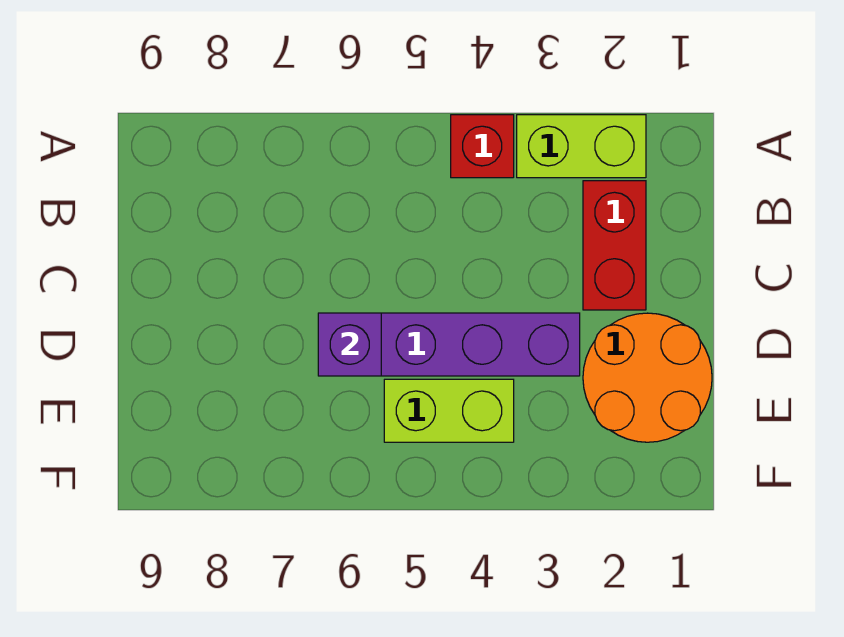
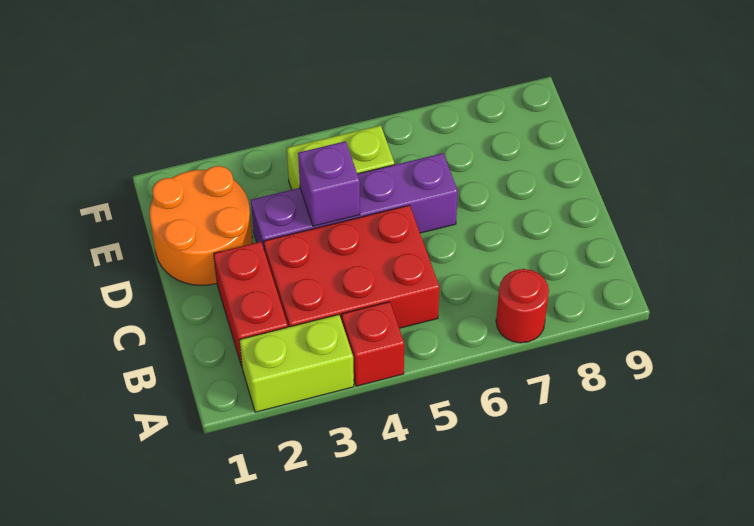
none -> red 1x1 round brick [496,269,549,343]
none -> red 2x3 brick [264,205,439,328]
purple 1x1 brick [318,313,381,376] -> purple 1x1 brick moved to [298,141,360,226]

